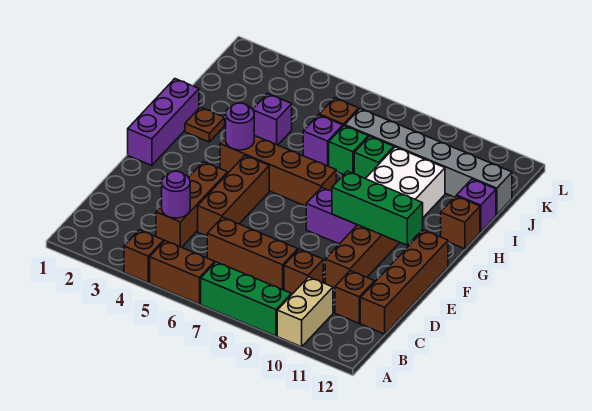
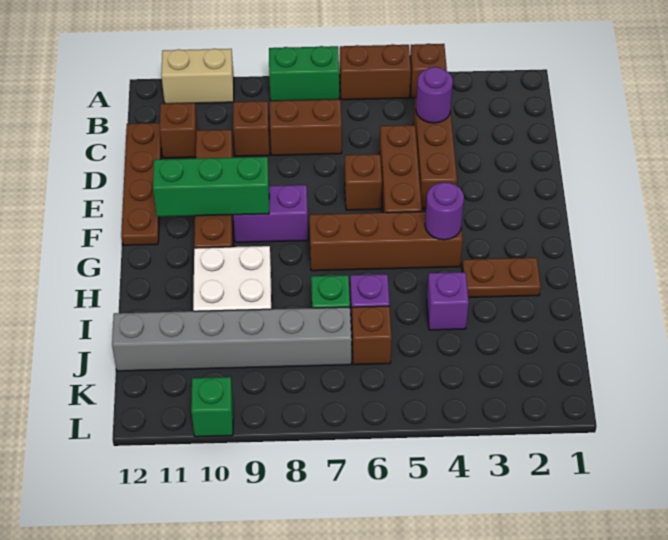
green 1x3 brick [201,262,291,336] -> green 1x2 brick [269,46,339,101]
tan 1x2 brick [277,277,333,347] -> tan 1x2 brick turned to [161,49,234,104]
brown 1x3 brick [207,217,298,290] -> brown 1x2 brick [270,99,342,155]
brown 1x4 brick [360,230,448,334] -> brown 1x4 plate [121,123,162,245]
purple 1x3 brick [128,79,199,165] -> none
brown 1x1 plate [185,107,225,142] -> brown 1x2 plate [462,258,541,297]
brown 1x1 brick [441,196,480,249] -> brown 1x1 brick moved to [345,154,382,210]
green 1x1 brick [354,136,394,178] -> green 1x1 brick moved to [191,377,233,437]
purple 1x1 brick [457,179,496,232] -> none

